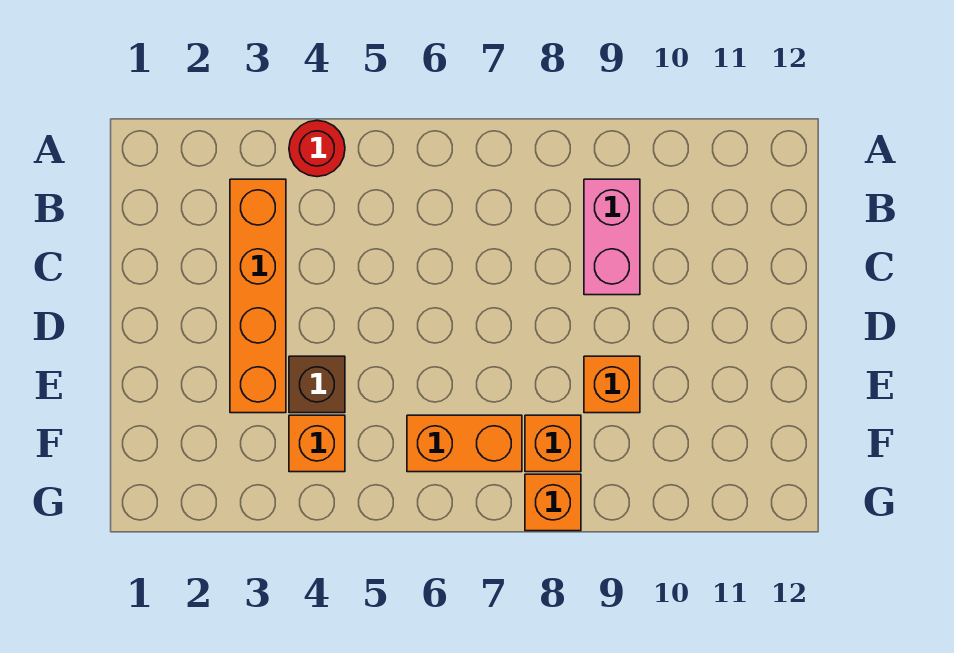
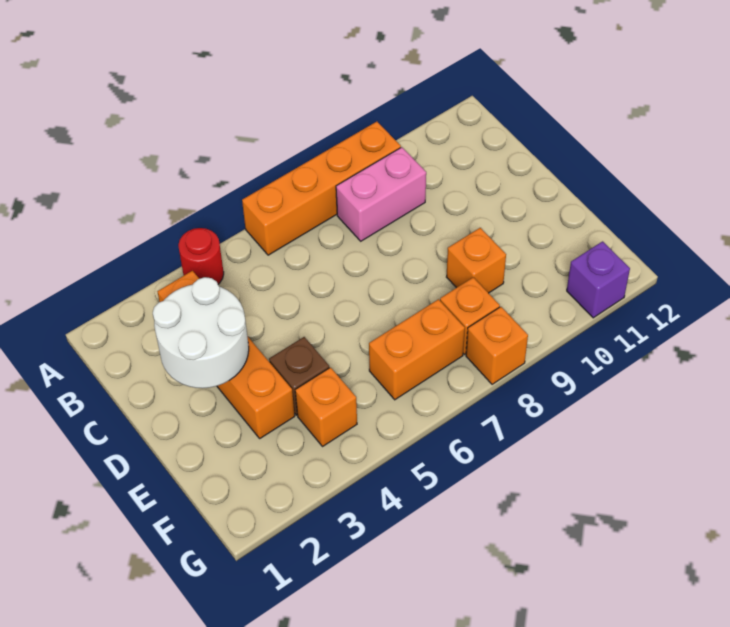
none -> orange 1x4 brick [242,122,401,255]
pink 1x2 brick [584,179,640,295] -> pink 1x2 brick turned to [336,147,426,241]
none -> white 2x2 round brick [153,277,249,388]
none -> purple 1x1 brick [567,241,630,318]

